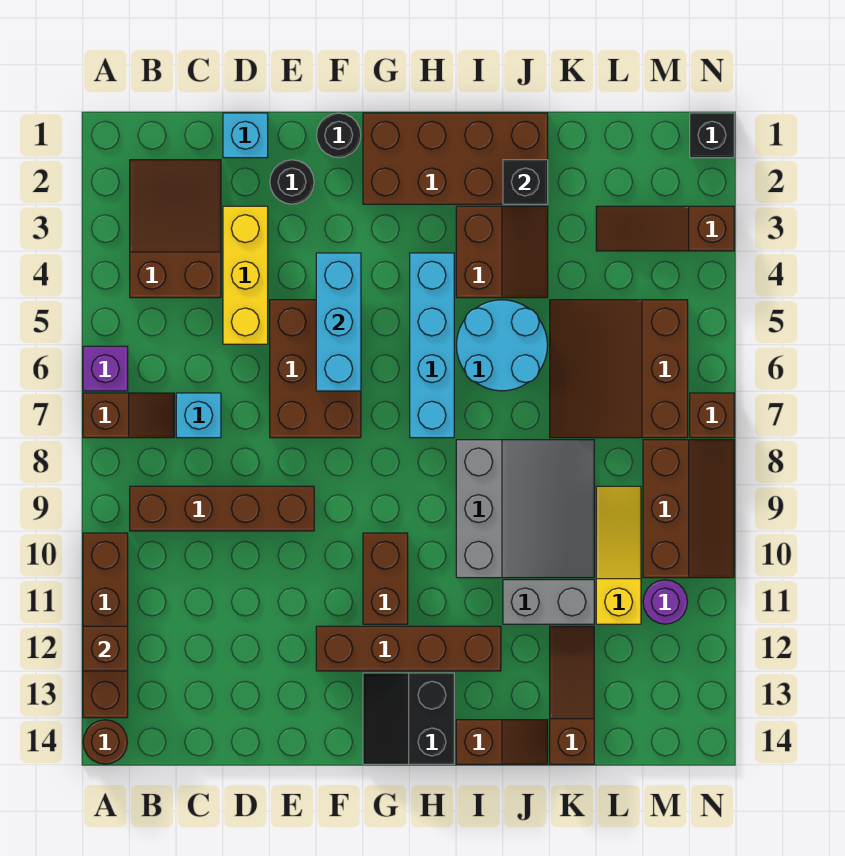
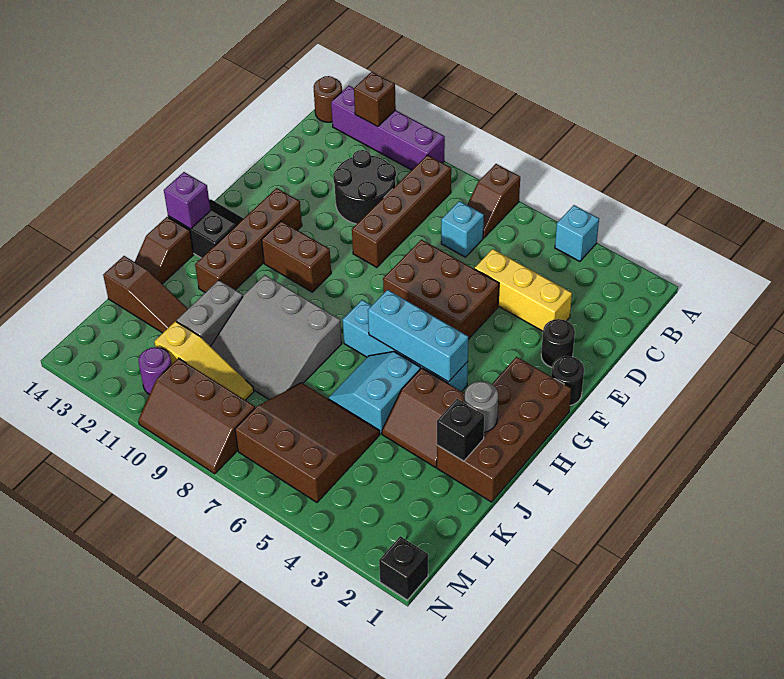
purple 1x1 brick [83,346,128,391] -> purple 1x1 brick moved to [164,172,211,229]
brown 1x4 brick [83,533,128,718] -> purple 1x4 brick [331,86,445,170]
brown 2x3 slope [130,160,221,298] -> none
none -> black 2x2 round brick [333,150,396,224]
cyan 1x1 brick [223,113,268,158] -> cyan 1x1 brick moved to [555,205,599,261]
cyan 1x3 brick [316,253,361,391] -> cyan 1x3 brick moved to [368,290,468,382]
none -> grey 1x1 round brick [464,381,498,432]
cyan 2x2 round brick [456,300,548,391] -> cyan 2x2 slope [329,351,420,434]
brown 1x3 slope [596,206,734,251] -> none
brown 1x1 brick [690,393,734,438] -> none

